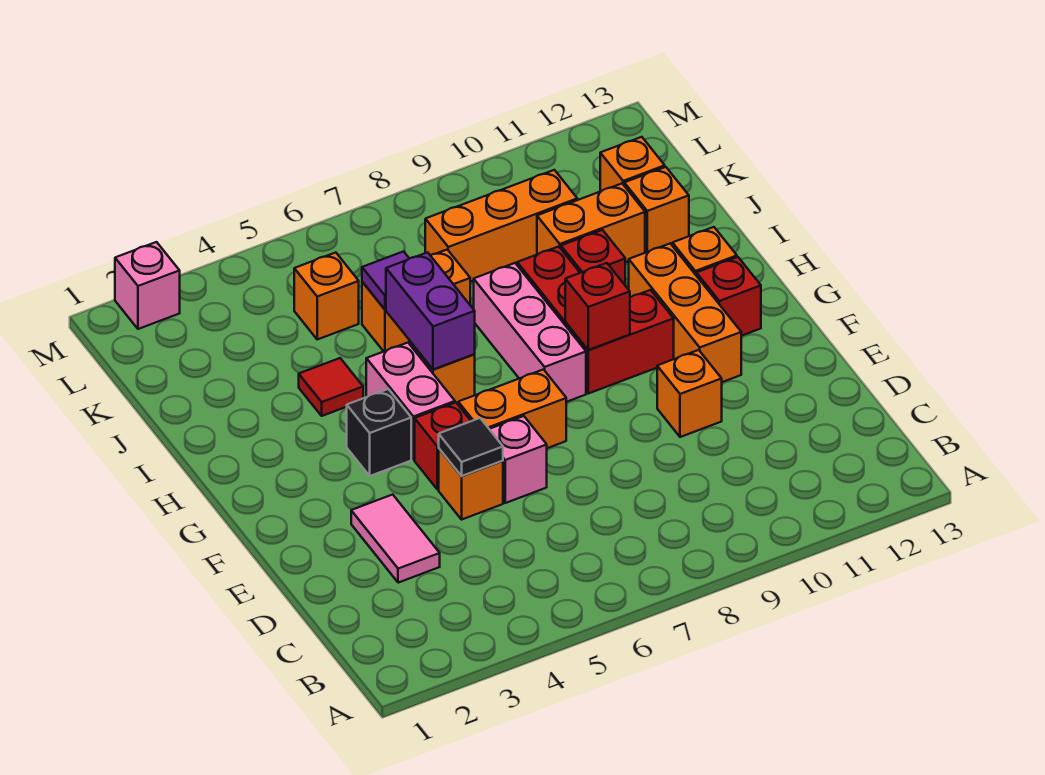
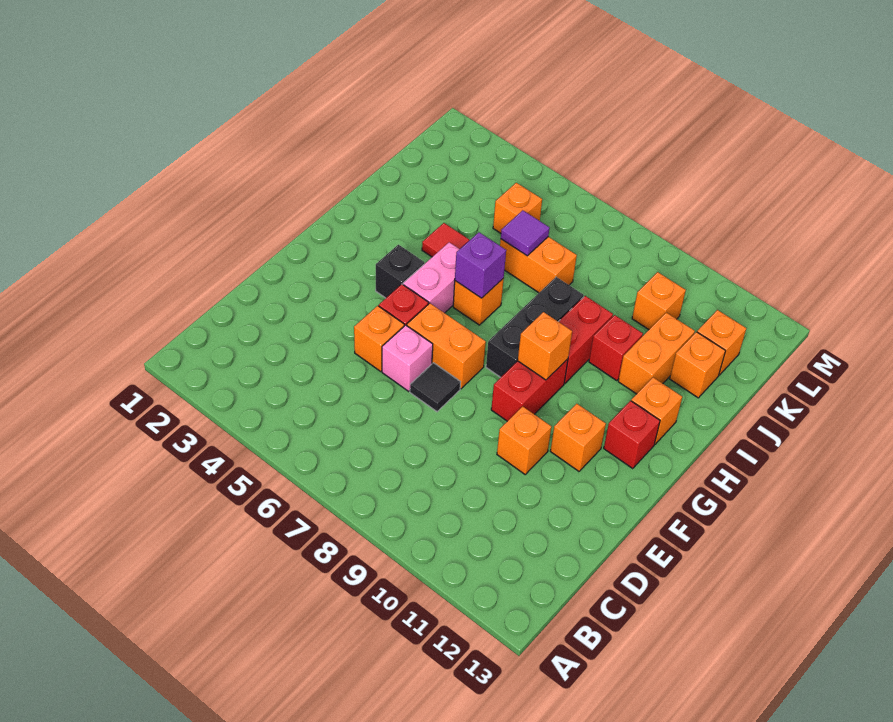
pink 1x2 tile [351,495,440,583] -> none
black 1x1 tile [439,418,503,476] -> black 1x1 tile moved to [410,363,460,412]
orange 1x3 brick [629,244,741,382] -> orange 1x1 brick [550,404,606,471]
pink 1x3 brick [474,263,586,402] -> black 1x3 brick [486,277,584,377]
red 1x2 brick [565,290,674,394] -> red 1x2 brick turned to [491,359,568,421]
red 1x1 brick [565,263,630,350] -> orange 1x1 brick [518,312,572,380]
purple 1x2 brick [386,252,475,370] -> purple 1x1 brick [455,232,506,298]
orange 1x2 brick [537,184,645,262] -> orange 1x2 brick turned to [618,313,695,394]
orange 1x3 brick [425,170,577,282] -> orange 1x1 brick [632,272,686,330]
pink 1x1 brick [115,242,180,329] -> none

